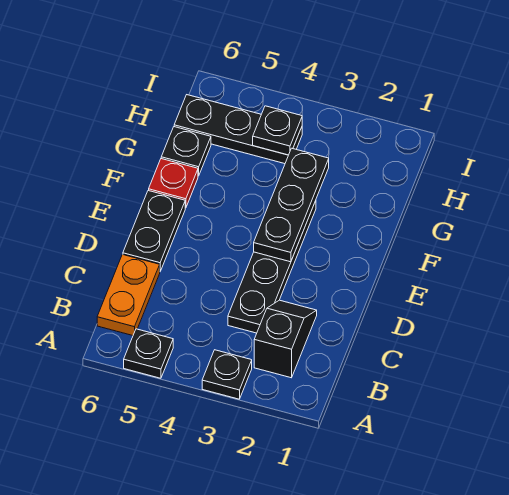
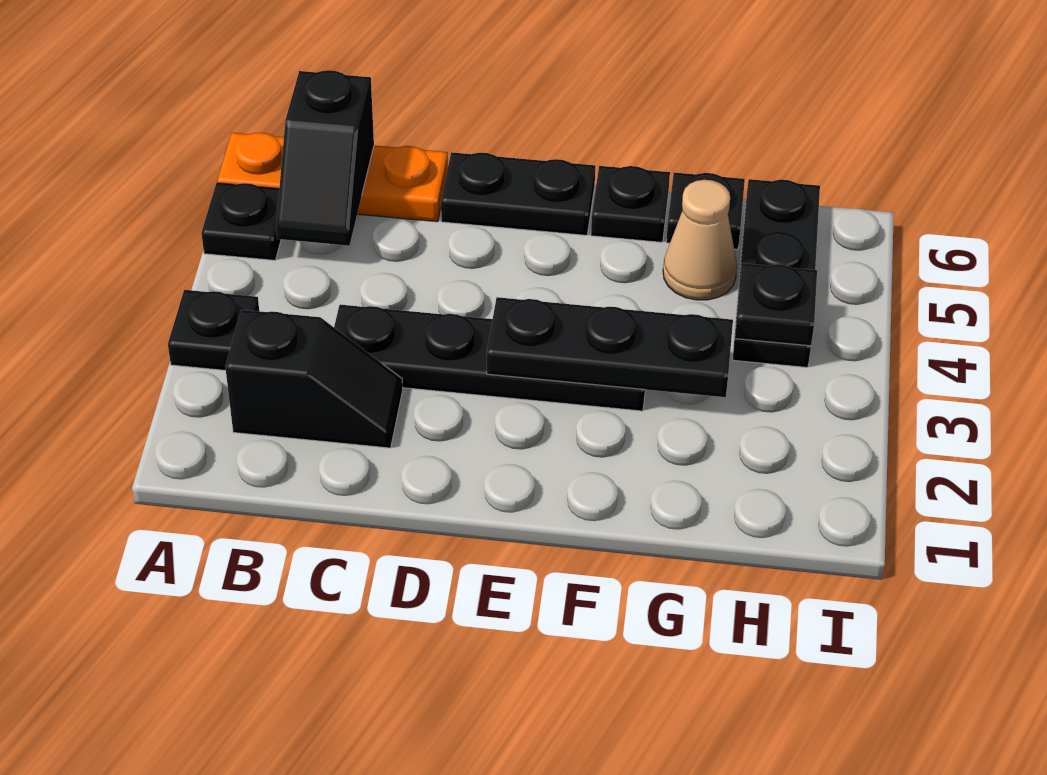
none -> black 1x2 slope [276,70,374,246]
orange 1x2 plate [97,255,160,336] -> orange 1x3 plate [217,133,448,222]
red 1x1 plate [149,159,198,208] -> black 1x1 plate [591,166,670,242]
none -> tan 1x1 cone [663,180,737,300]

